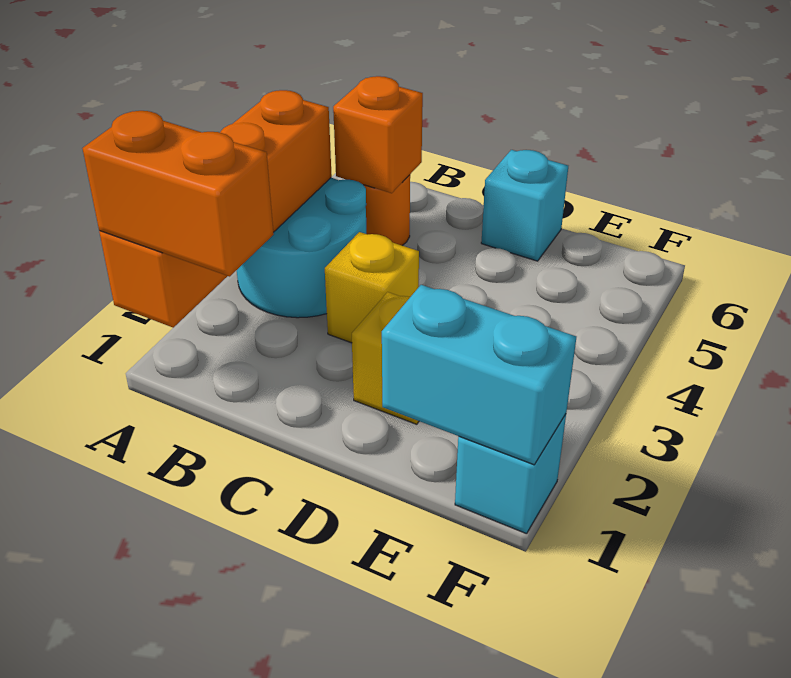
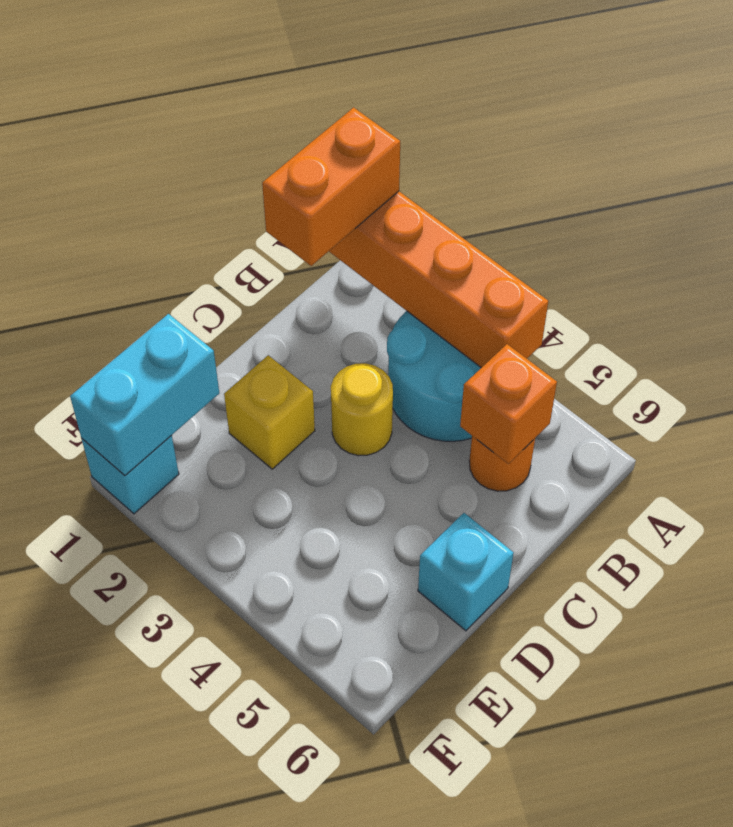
yellow 1x1 brick [325,232,419,343] -> yellow 1x1 round brick [331,363,393,456]

